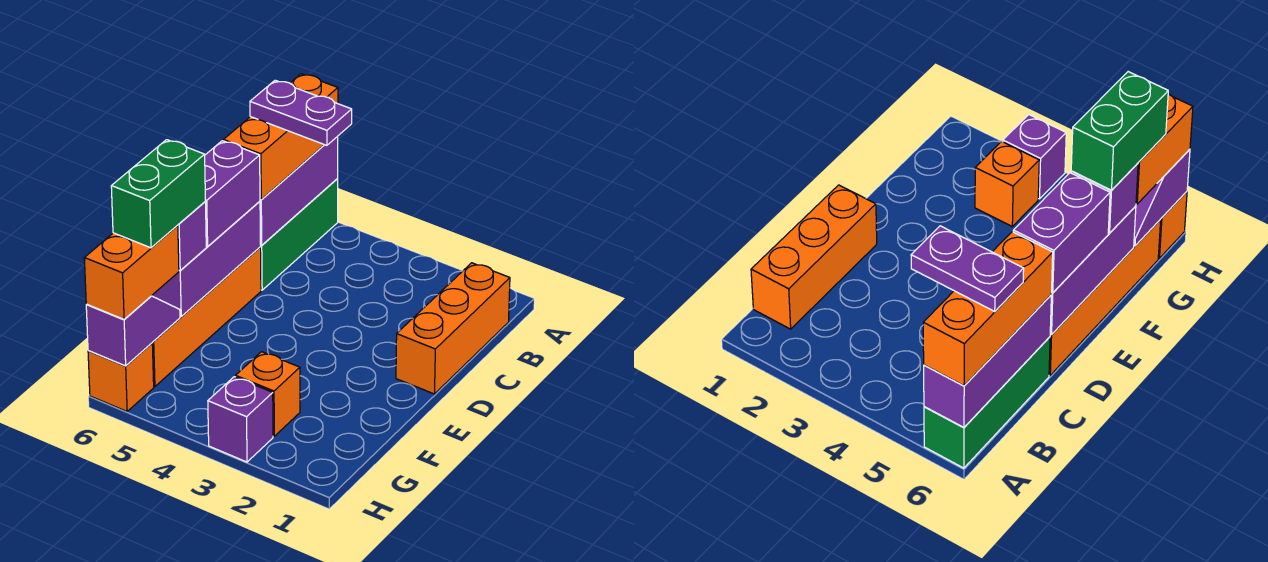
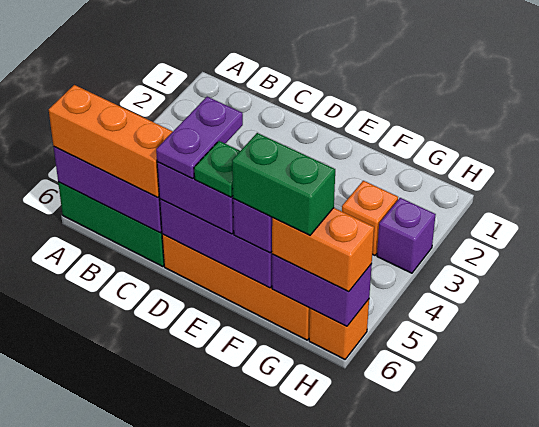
orange 1x3 brick [396,263,510,394] -> none
purple 1x2 plate [250,80,352,145] -> purple 1x2 plate moved to [156,97,243,179]
none -> green 1x1 plate [194,141,240,197]
purple 1x2 slope [86,296,180,366] -> purple 1x2 brick [272,254,372,326]

